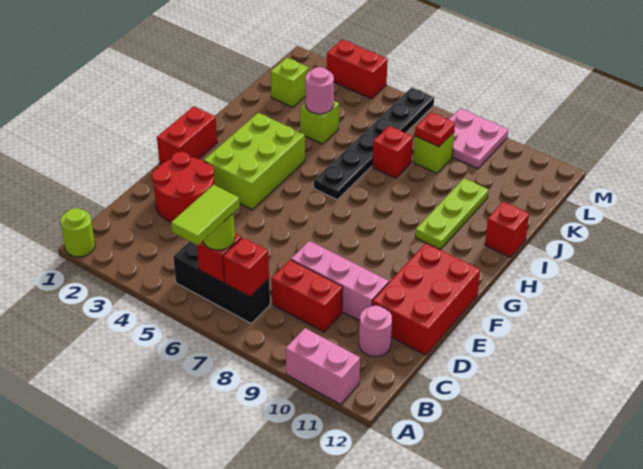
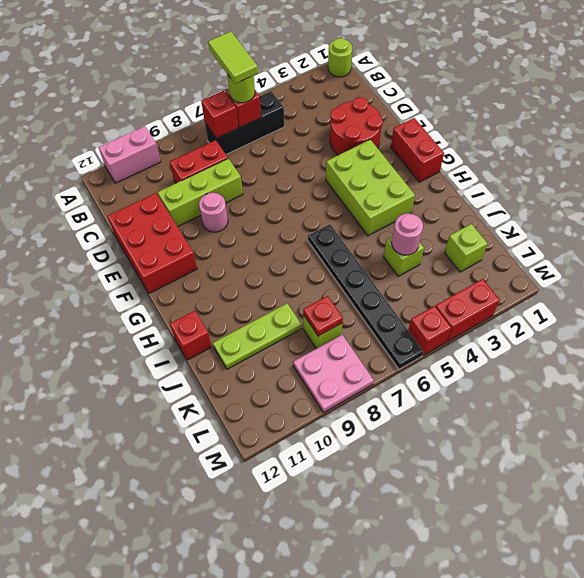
pink 1x1 round brick [359,306,392,357] -> pink 1x1 round brick moved to [199,193,228,232]
pink 1x3 brick [291,241,389,321] -> lime 1x3 brick [157,158,243,227]
lime 1x3 plate [415,178,489,250] -> lime 1x3 plate turned to [213,303,301,369]
red 1x1 brick [372,126,413,178] -> red 1x1 brick moved to [408,306,451,355]

